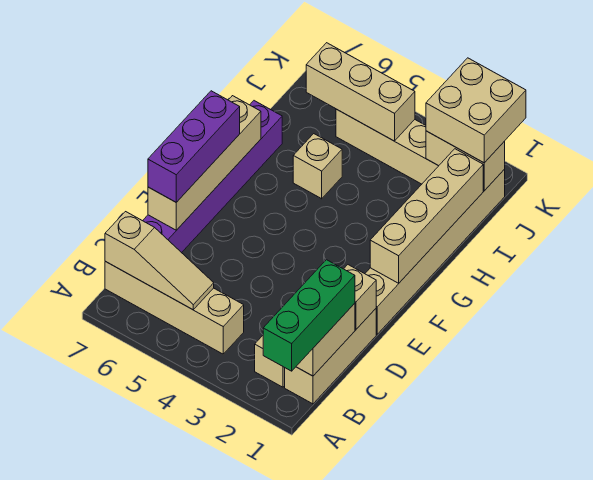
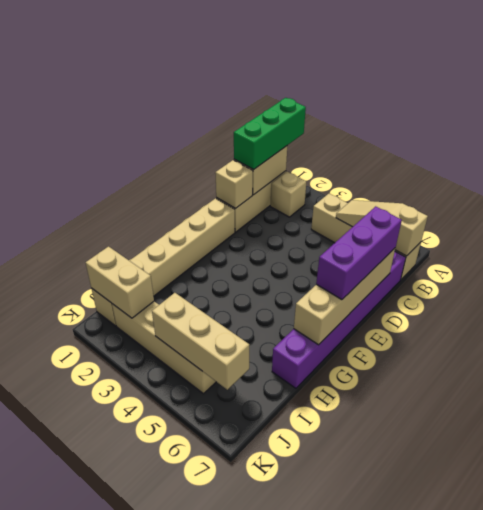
tan 1x4 brick [370,149,483,283] -> none
tan 1x1 brick [293,134,342,199] -> none
tan 2x2 brick [426,58,526,163] -> none

